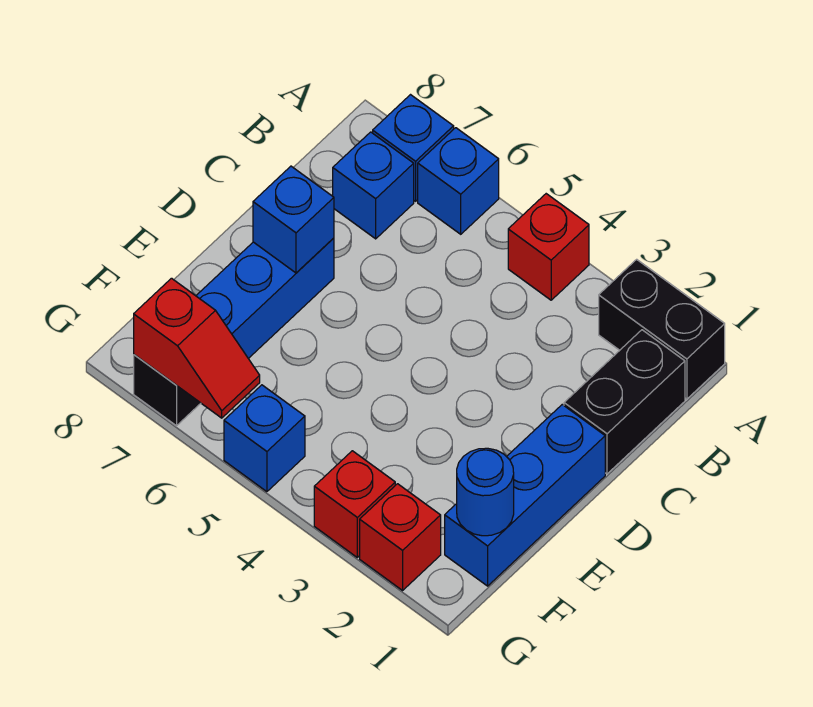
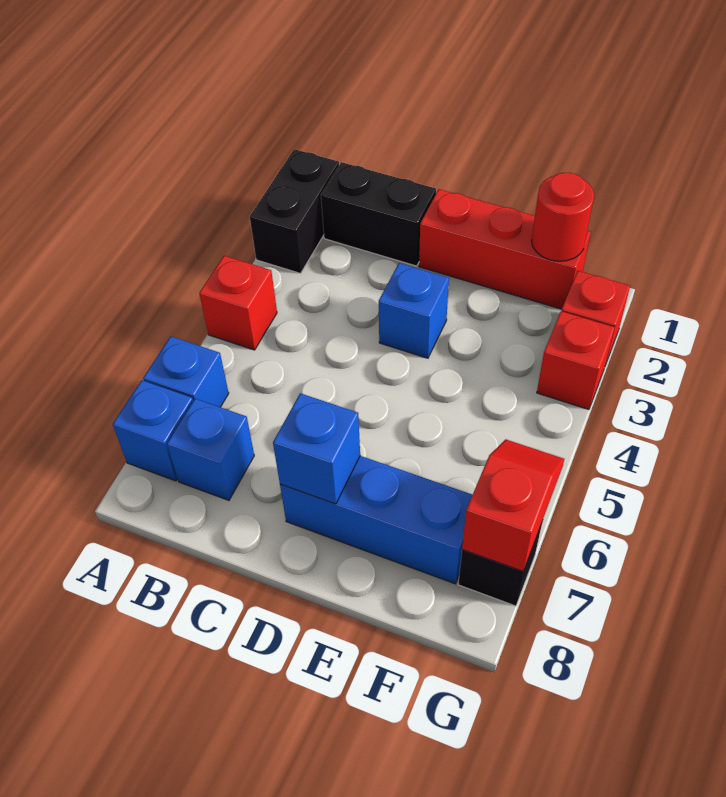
blue 1x3 brick [445,405,605,586] -> red 1x3 brick [419,189,591,309]
blue 1x1 round brick [457,448,514,536] -> red 1x1 round brick [531,172,594,261]
blue 1x1 brick [224,385,305,492] -> blue 1x1 brick moved to [379,263,449,358]

